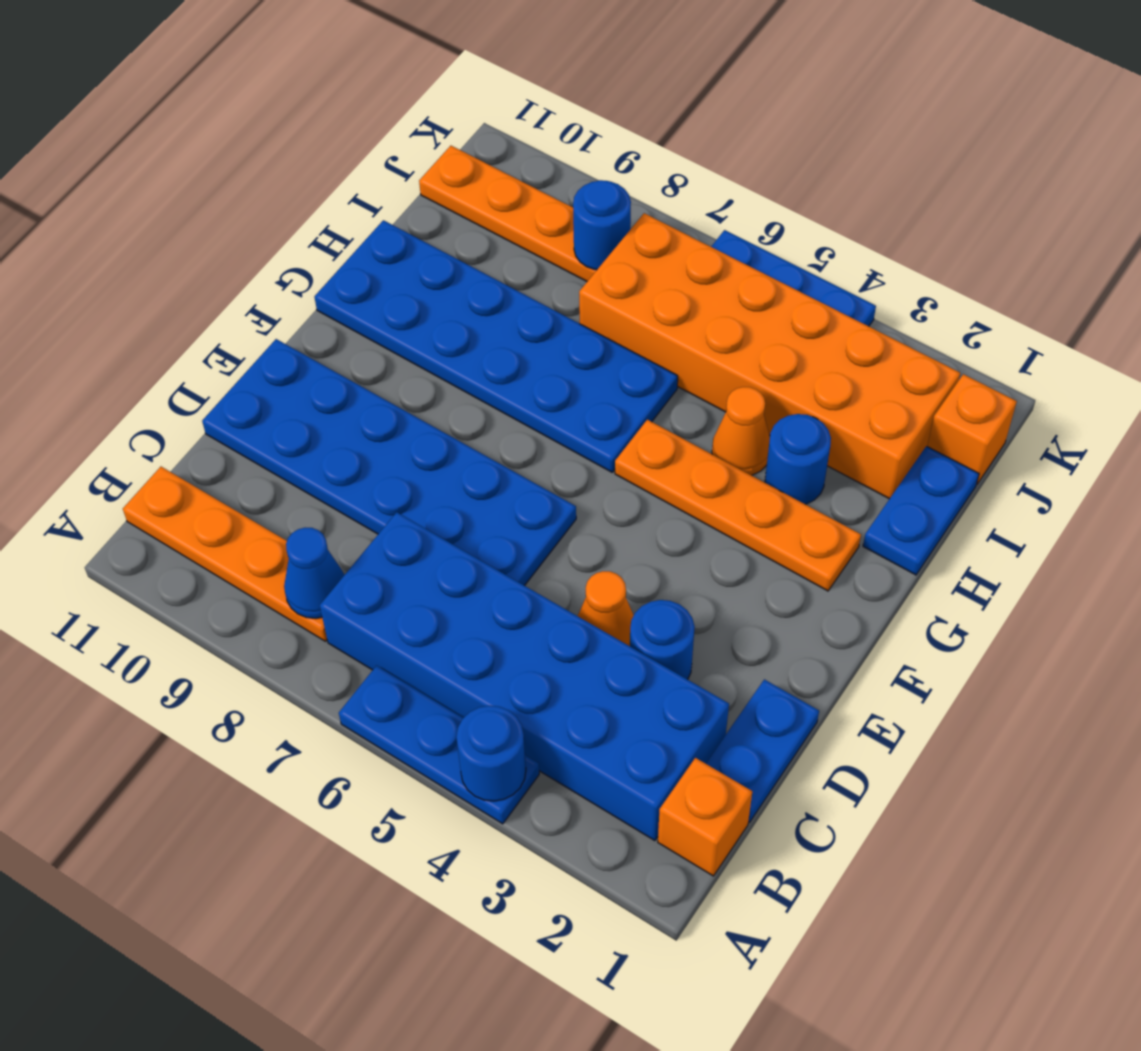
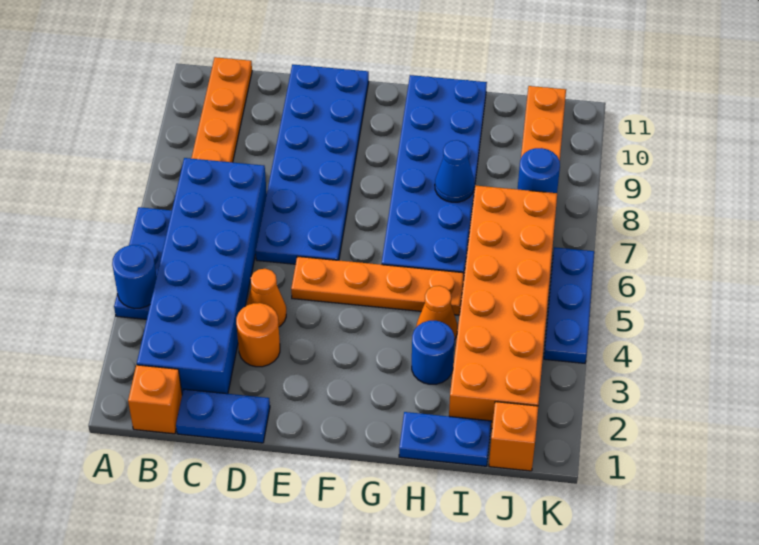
blue 1x1 cone [284,528,344,619] -> blue 1x1 cone moved to [435,140,474,202]
blue 1x1 round brick [630,600,695,680] -> orange 1x1 round brick [236,303,280,367]
orange 1x4 plate [615,420,861,591] -> orange 1x4 plate turned to [291,256,464,315]

